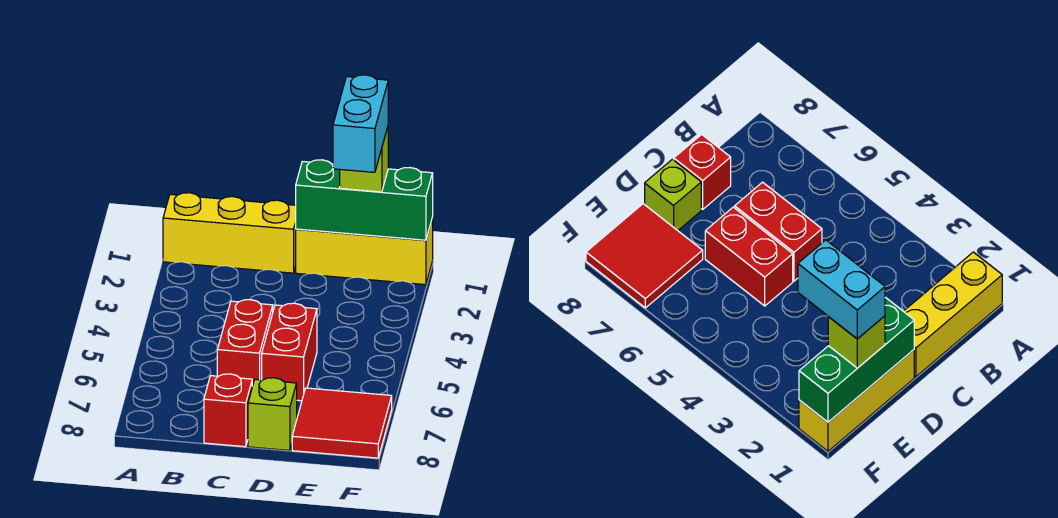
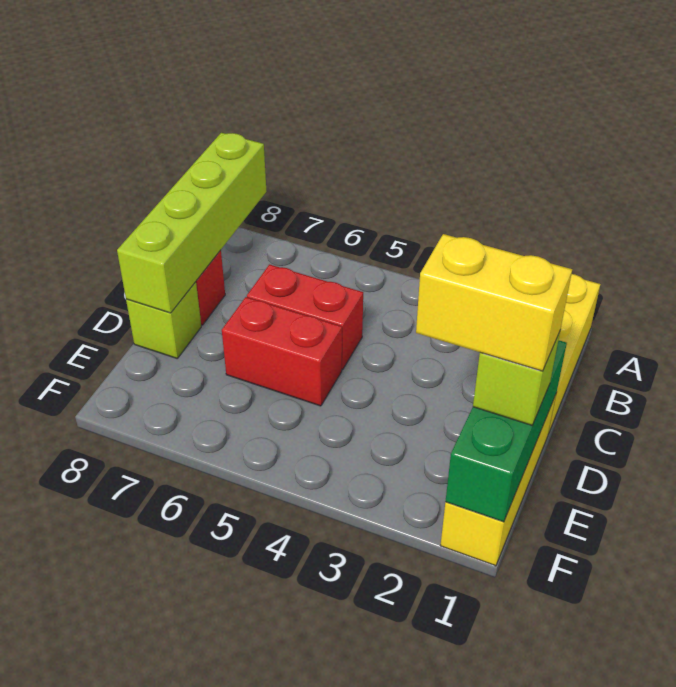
none -> lime 1x4 brick [117,133,266,313]
cyan 1x2 brick [333,75,388,172] -> yellow 1x2 brick [416,234,572,371]
red 2x2 tile [292,388,392,458] -> none

